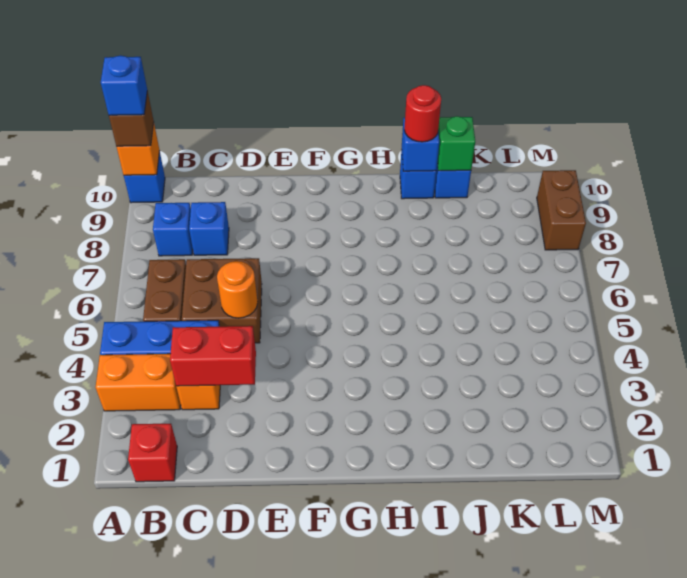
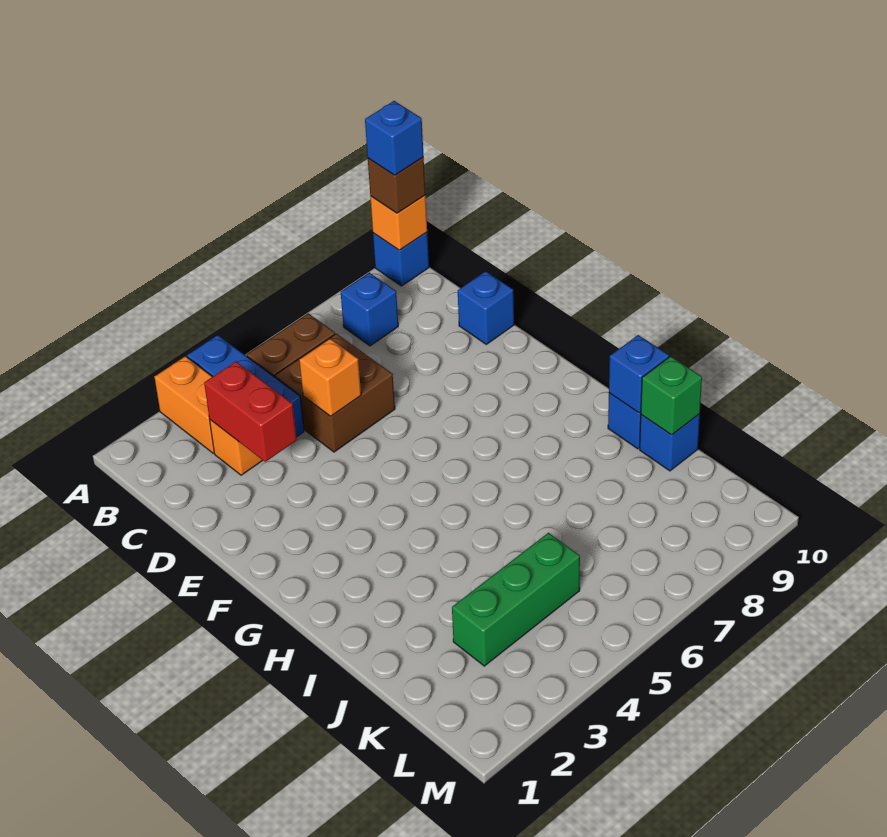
red 1x1 brick [128,424,177,482] -> none
blue 1x1 brick [189,202,229,255] -> blue 1x1 brick moved to [458,271,514,344]
orange 1x1 round brick [217,261,258,318] -> orange 1x1 brick [299,339,361,416]
red 1x1 round brick [404,85,441,142] -> none
none -> green 1x3 brick [452,533,580,666]
brown 1x2 brick [537,170,586,250] -> none

